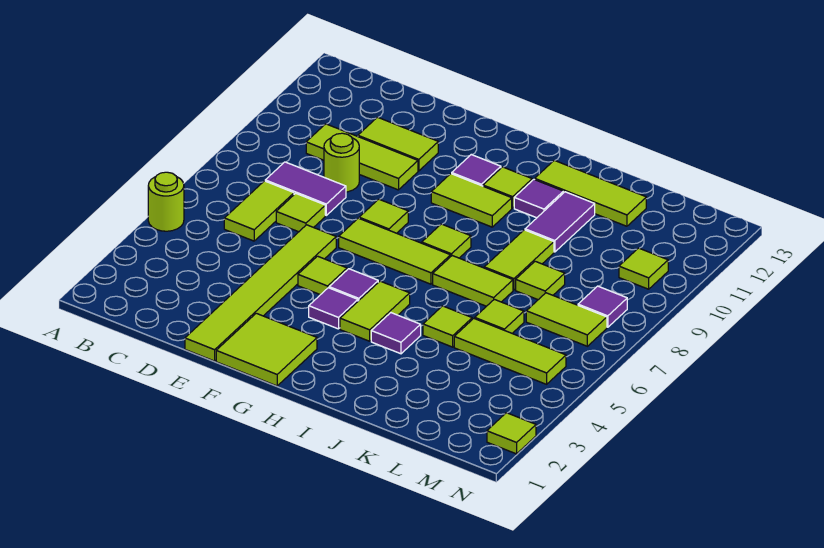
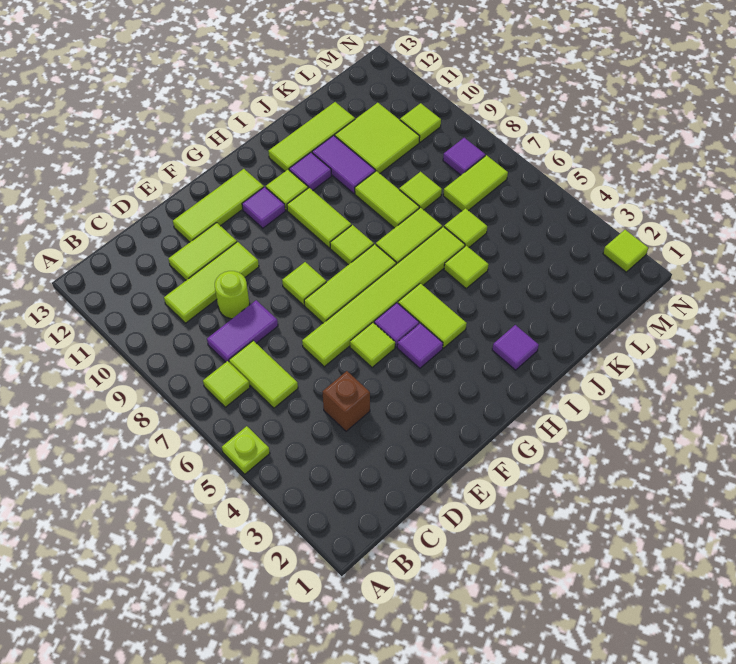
lime 1x1 round brick [148,172,184,231] -> lime 1x1 plate [222,426,270,474]
none -> brown 1x1 brick [323,371,370,431]
lime 1x1 tile [276,193,325,232] -> lime 1x1 tile moved to [203,361,250,407]
lime 1x6 tile [185,225,336,361] -> lime 1x6 tile turned to [302,227,465,367]
lime 2x2 tile [216,313,317,386] -> lime 2x2 tile moved to [335,103,420,173]
lime 1x2 tile [431,174,512,227] -> lime 1x2 tile turned to [287,188,351,248]
purple 1x1 tile [371,313,421,354] -> purple 1x1 tile moved to [492,325,539,370]
lime 1x3 tile [454,318,566,384] -> lime 1x3 tile moved to [173,169,264,242]

